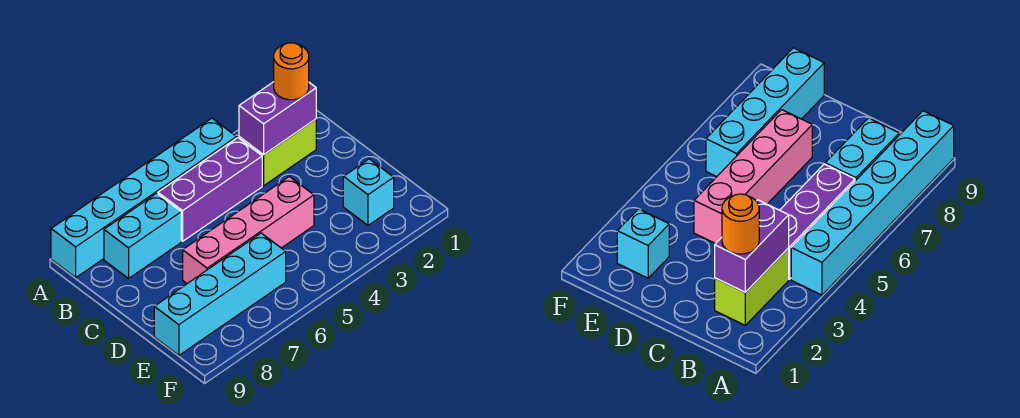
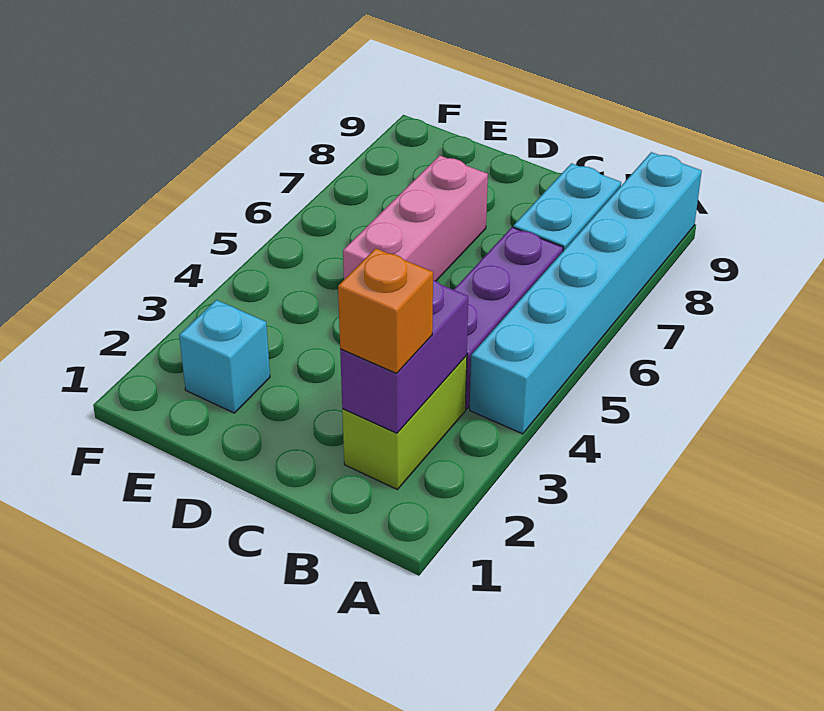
orange 1x1 round brick [274,43,309,100] -> orange 1x1 brick [338,248,433,373]
pink 1x4 brick [183,176,314,284] -> pink 1x3 brick [343,155,488,281]
cyan 1x4 brick [154,233,286,355] -> none

